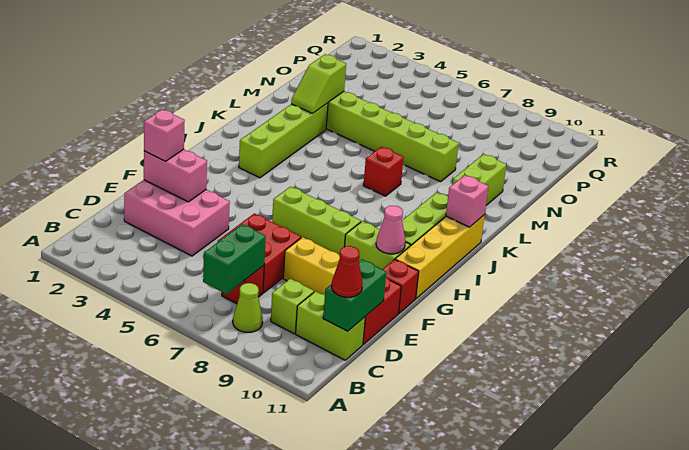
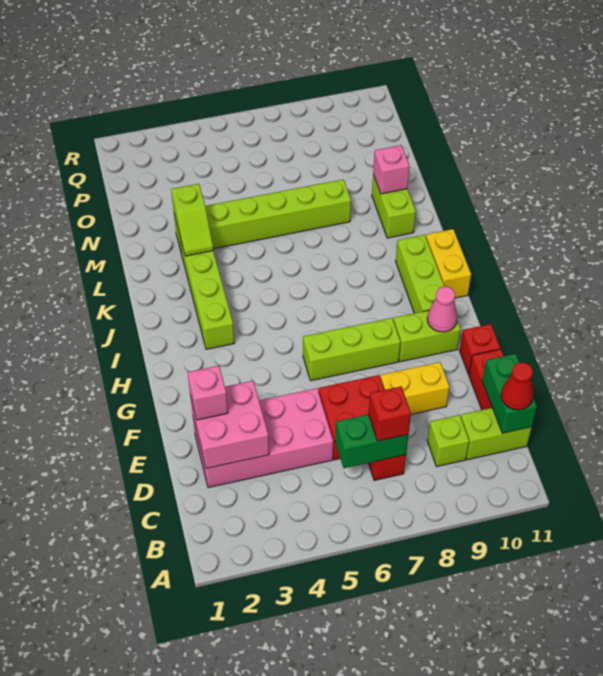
green 1x2 brick [203,224,266,294] -> green 1x2 brick turned to [335,415,408,468]
lime 1x1 cone [233,283,263,332] -> none
pink 2x3 brick [124,180,230,256] -> pink 2x4 brick [193,388,333,488]
pink 1x2 brick [144,149,207,202] -> pink 2x2 brick [190,381,269,469]
yellow 1x4 brick [395,215,485,298] -> yellow 1x2 brick [426,229,471,298]
pink 1x1 brick [446,175,488,227] -> pink 1x1 brick moved to [373,145,410,194]
red 1x1 brick [363,147,404,196] -> red 1x1 brick moved to [368,386,411,441]

